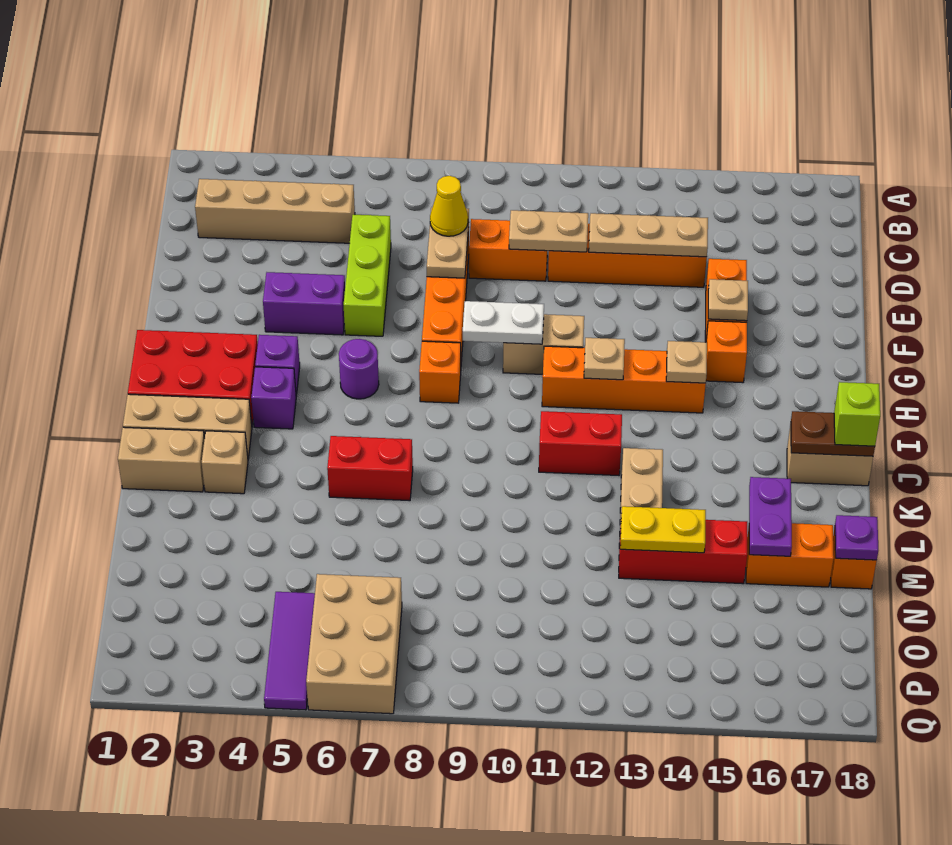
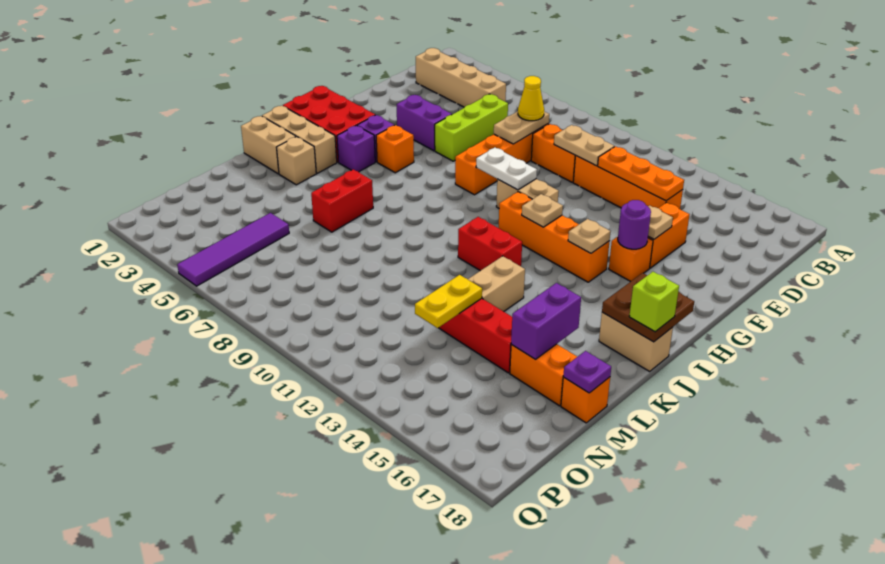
tan 1x3 plate [589,213,708,257] -> orange 1x3 plate [598,146,684,201]
purple 1x1 round brick [339,339,379,399] -> purple 1x1 round brick moved to [618,200,651,249]
orange 1x1 brick [419,341,461,403] -> orange 1x1 brick moved to [376,125,414,173]
brown 1x2 plate [791,411,875,456] -> brown 2x2 plate [602,273,694,342]
red 1x2 brick [327,436,413,501] -> red 1x2 brick turned to [311,169,373,232]
purple 1x2 plate [749,477,792,556] -> purple 1x2 brick [511,283,581,360]
yellow 1x2 plate [620,506,706,553] -> yellow 1x2 plate turned to [415,275,482,328]
purple 1x3 tile [264,592,315,710] -> purple 1x4 tile [177,213,289,286]
tan 2x3 brick [306,574,402,714] -> none

